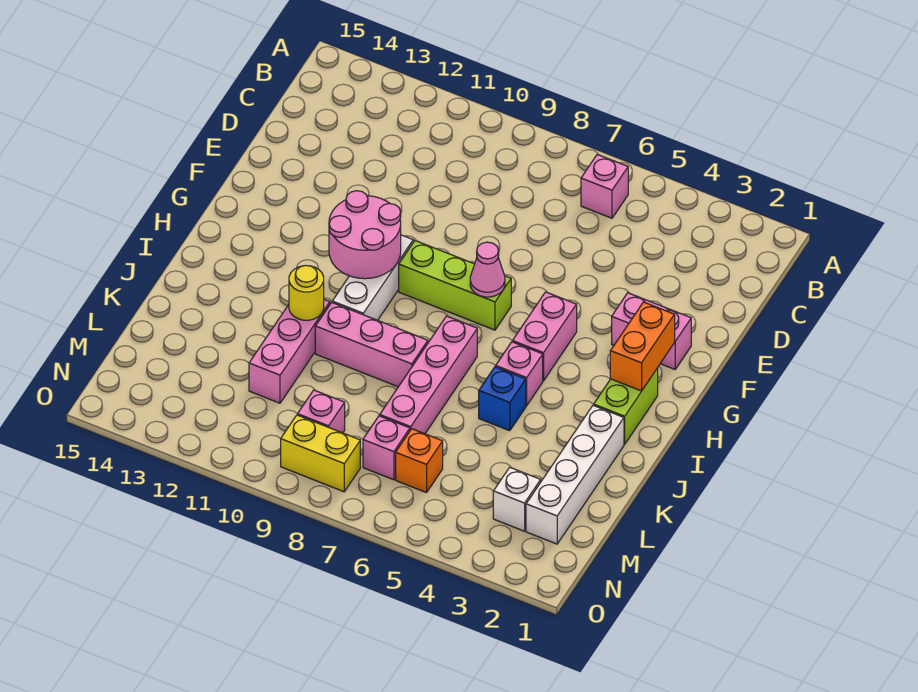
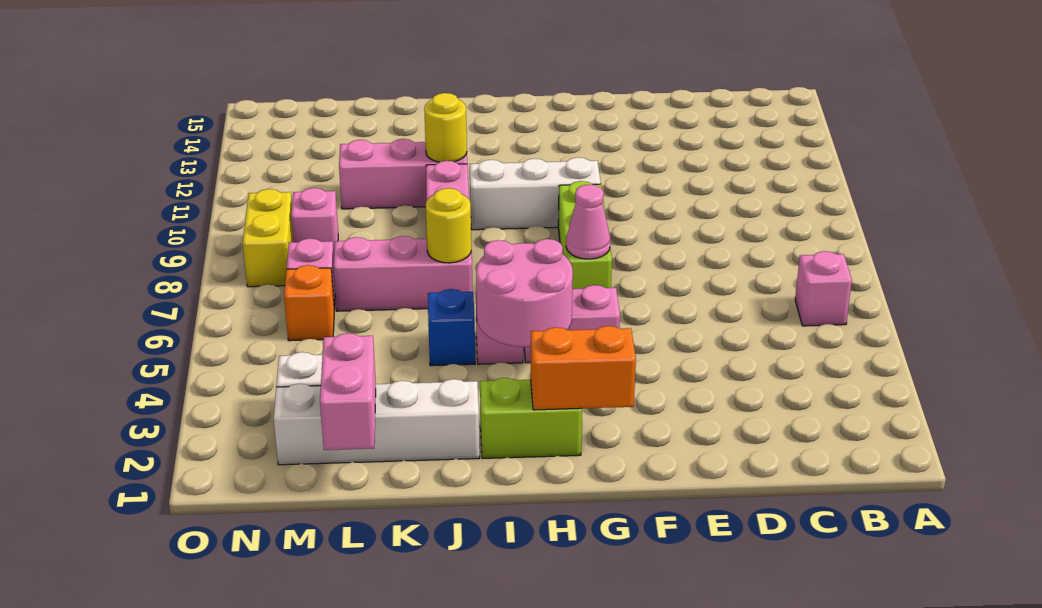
pink 1x2 brick [612,293,691,369] -> pink 1x2 brick moved to [320,333,376,450]
pink 2x2 round brick [329,191,401,279] -> pink 2x2 round brick moved to [476,239,573,347]
pink 1x4 brick [380,316,477,434] -> pink 1x3 brick [334,236,473,311]
none -> yellow 1x1 round brick [426,188,471,263]

